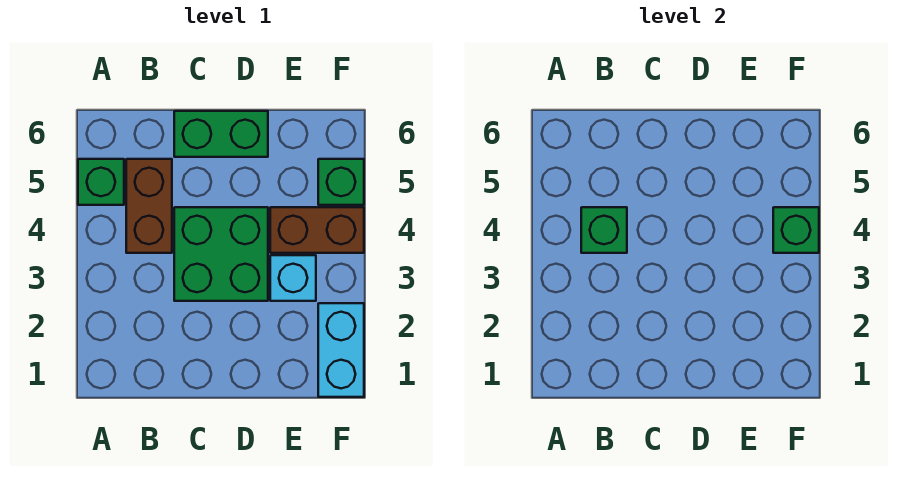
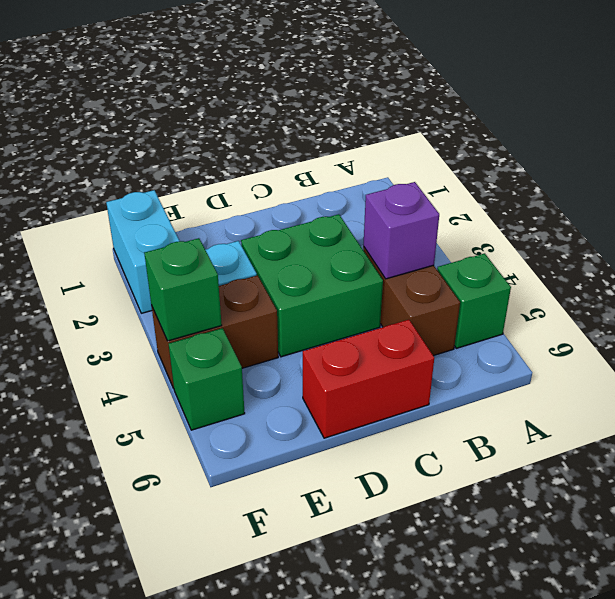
green 1x1 brick [581,207,627,253] -> purple 1x1 brick [363,182,439,279]
green 1x2 brick [174,111,268,157] -> red 1x2 brick [303,320,434,438]

